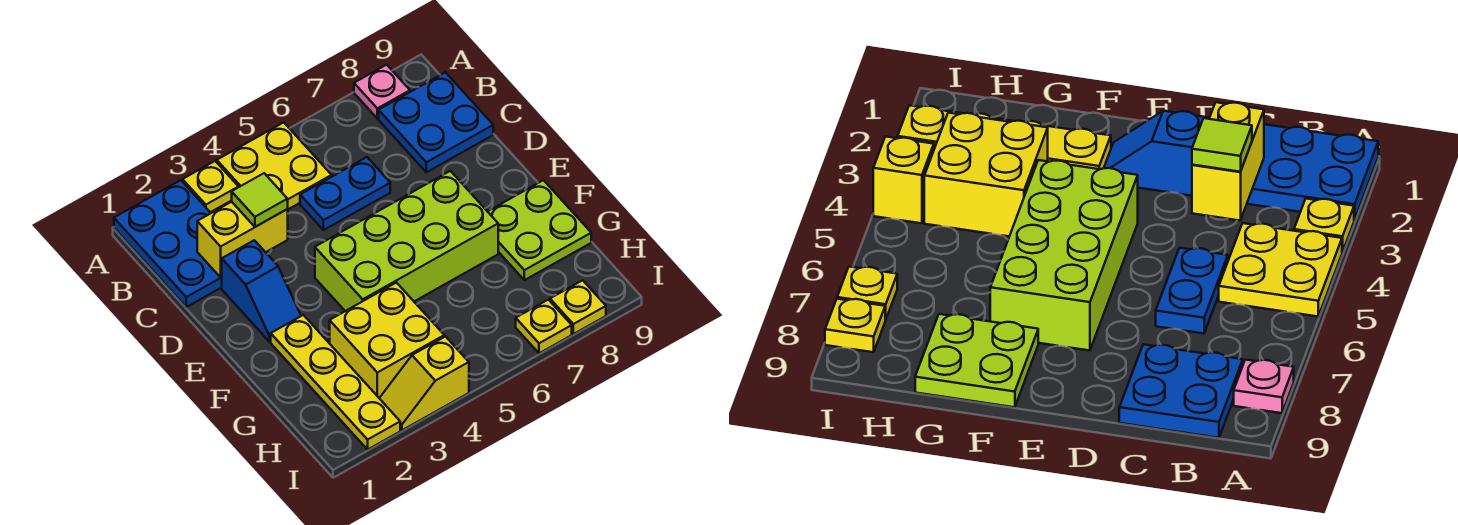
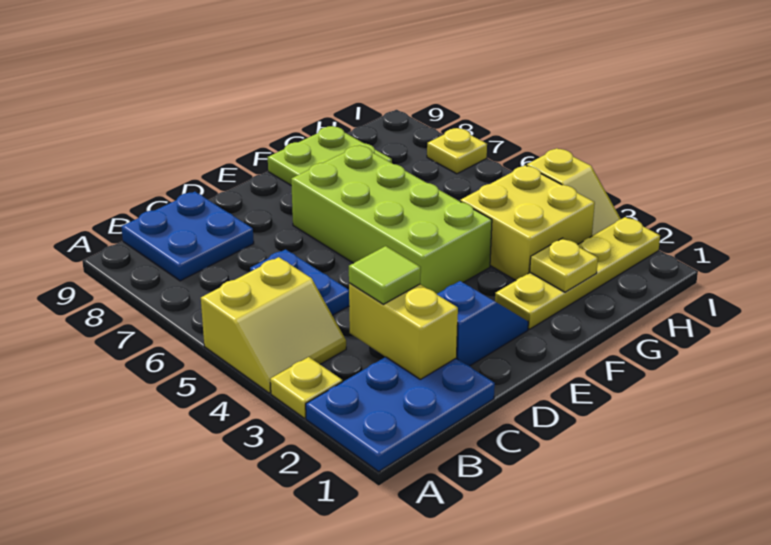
yellow 2x2 plate [217,122,332,209] -> yellow 2x2 slope [201,257,346,393]
pink 1x1 plate [354,65,410,118] -> none
yellow 1x1 plate [550,280,606,334] -> yellow 1x1 plate moved to [530,238,598,292]

